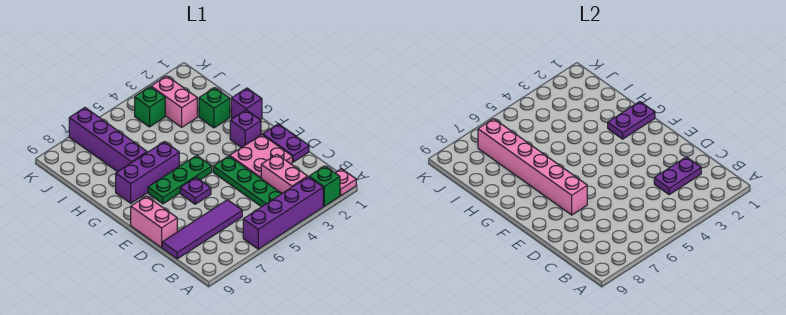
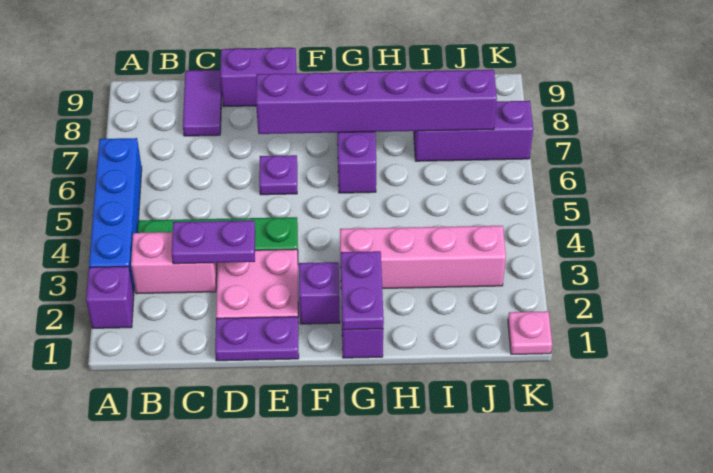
pink 1x1 plate [335,169,356,196] -> pink 1x1 plate moved to [508,311,552,354]
green 1x1 brick [309,166,340,206] -> purple 1x1 brick [86,266,134,328]
purple 1x4 brick [243,177,323,249] -> blue 1x4 brick [89,138,142,293]
purple 1x2 plate [654,157,701,194] -> purple 1x2 plate turned to [172,220,255,264]
purple 1x4 tile [162,200,242,259] -> purple 1x2 tile [183,70,222,136]
pink 1x2 brick [131,196,177,248] -> purple 1x2 brick [220,48,296,107]
pink 1x6 brick [478,119,587,215] -> purple 1x6 brick [256,70,497,134]
green 1x3 plate [148,155,212,204] -> none
green 1x1 brick [199,88,230,128] -> none
purple 1x4 brick [69,108,147,172] -> purple 1x3 brick [414,101,533,161]
pink 1x2 brick [151,76,197,127] -> pink 1x4 brick [340,226,506,288]
green 1x1 brick [135,87,165,127] -> none

